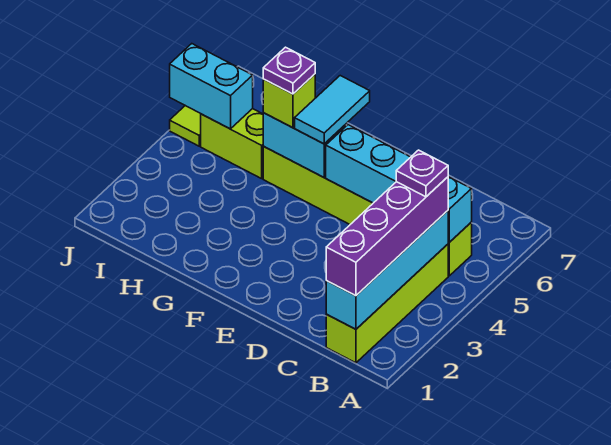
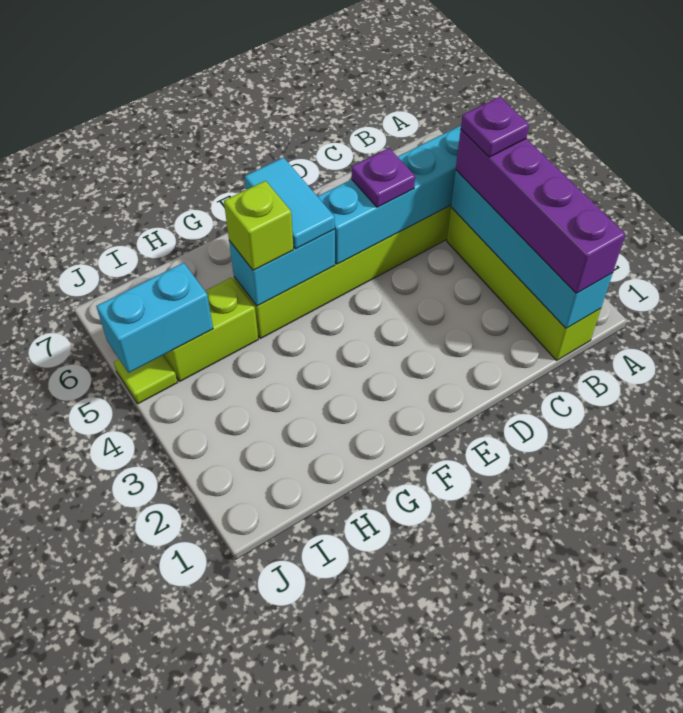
purple 1x1 plate [263,47,315,94] -> purple 1x1 plate moved to [351,148,415,207]

